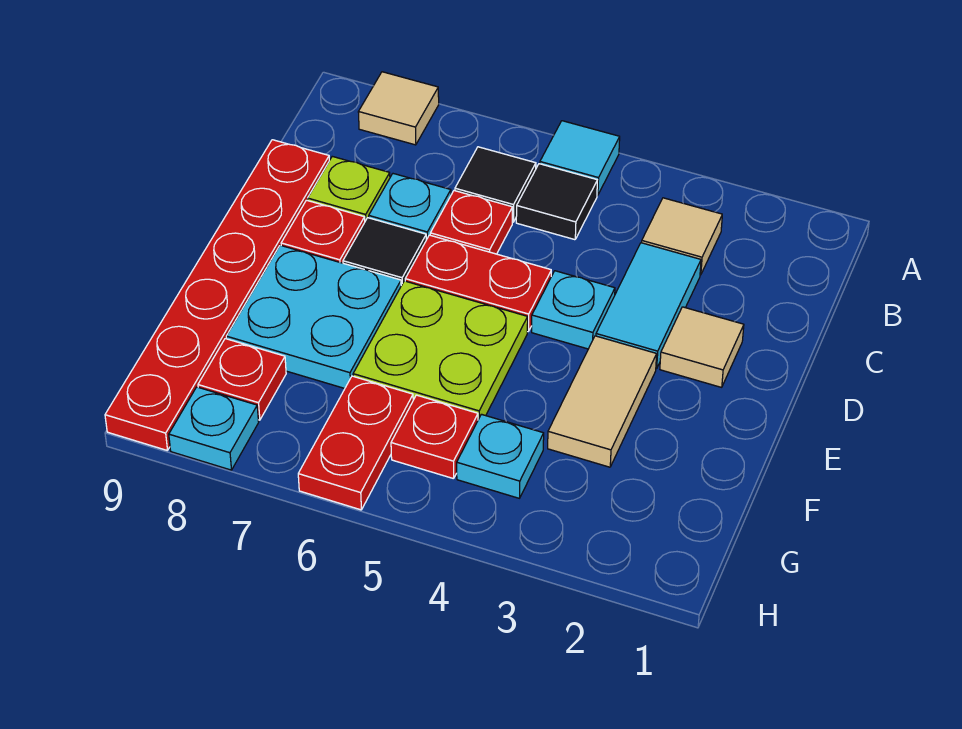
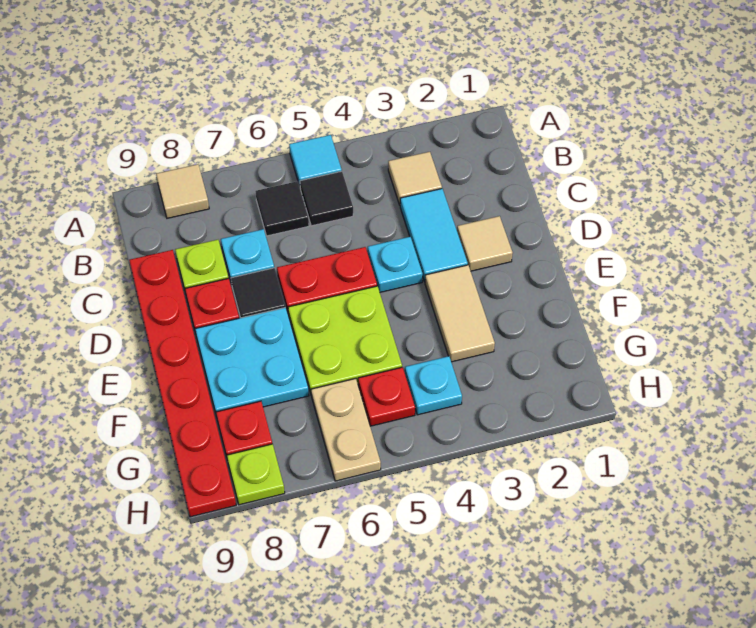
red 1x1 plate [430,191,513,254] -> none
red 1x2 plate [298,376,413,510] -> tan 1x2 plate [311,379,381,481]
cyan 1x1 plate [169,387,259,470] -> lime 1x1 plate [227,444,285,505]

